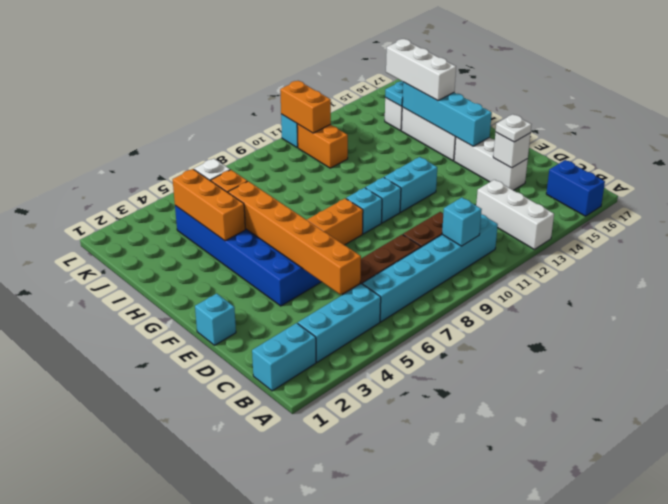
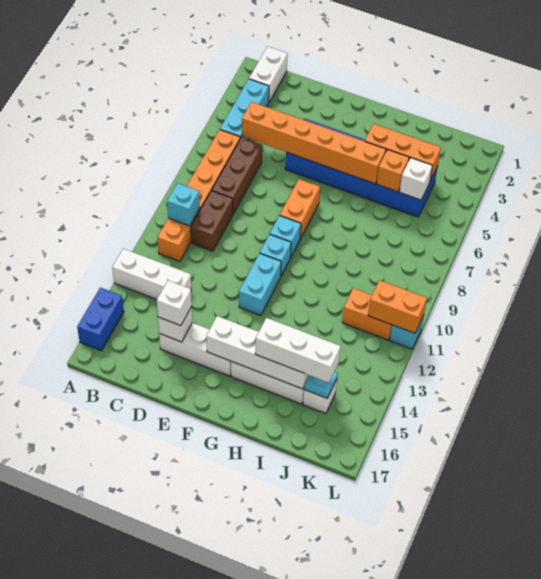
blue 1x2 brick [546,160,605,216] -> blue 1x2 brick turned to [77,287,124,351]
cyan 1x2 brick [252,323,316,391] -> white 1x2 brick [249,46,288,102]
cyan 1x6 brick [362,214,498,322] -> orange 1x6 brick [157,130,240,262]
white 1x1 plate [496,114,532,142] -> white 1x1 brick [157,280,192,326]
cyan 1x1 brick [195,294,236,345] -> none
cyan 1x4 brick [402,82,492,146] -> white 1x4 brick [206,316,309,389]

